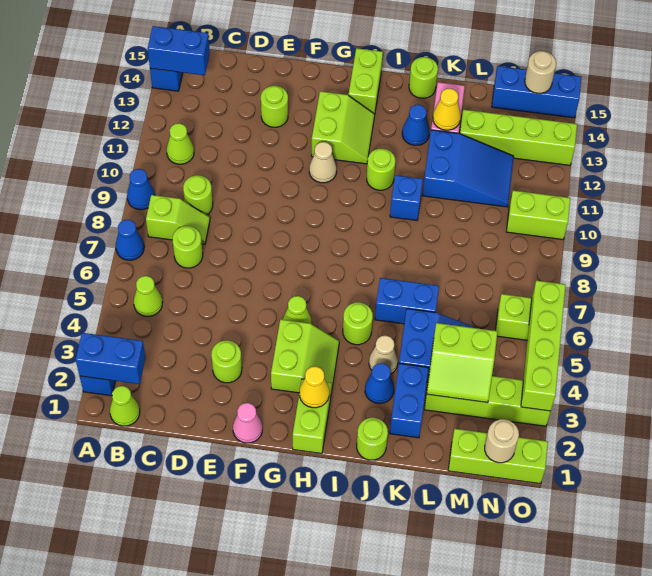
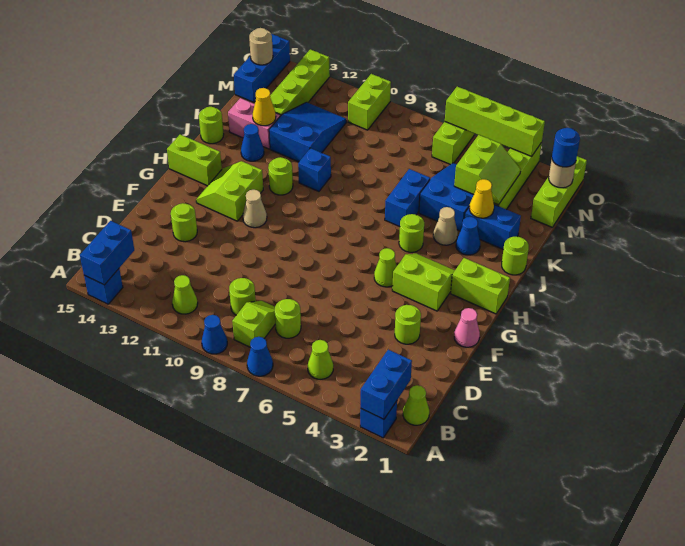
lime 2x2 slope [311,91,375,164] -> lime 2x2 slope turned to [196,161,263,221]
yellow 1x1 cone [299,367,329,408] -> yellow 1x1 cone moved to [470,179,494,218]
none -> blue 1x1 round brick [552,128,580,167]

